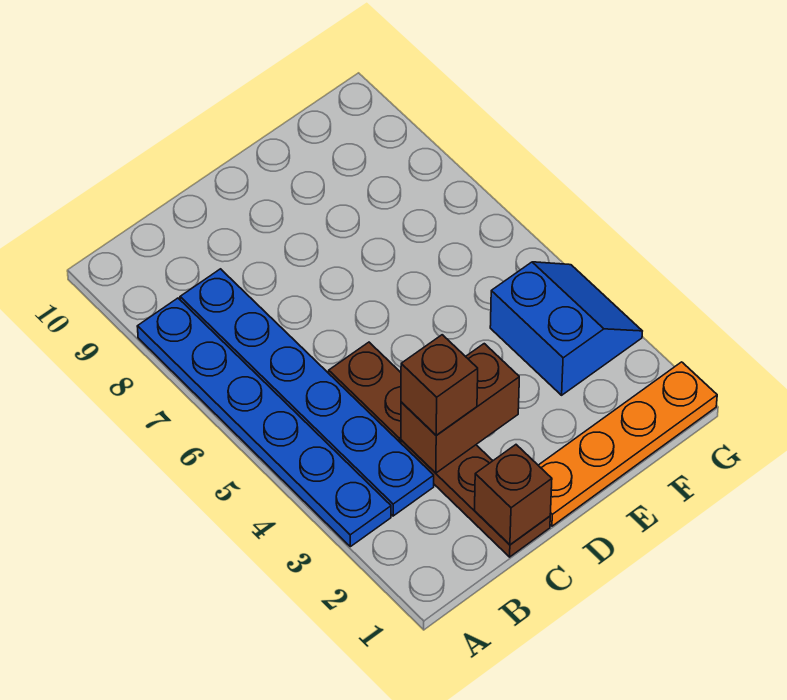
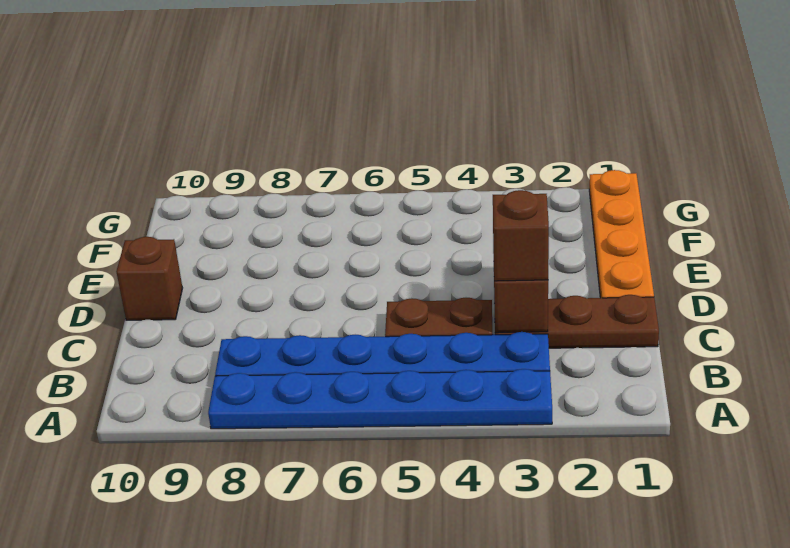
brown 1x1 brick [475,445,552,545] -> brown 1x1 brick moved to [116,237,182,320]
blue 2x2 slope [490,262,642,395] -> none

